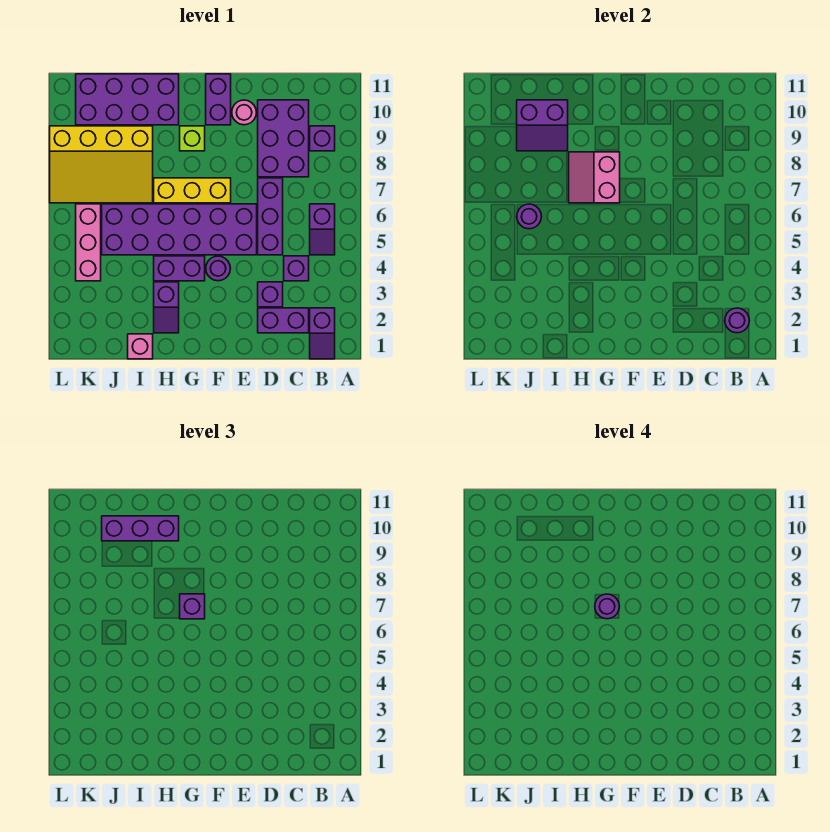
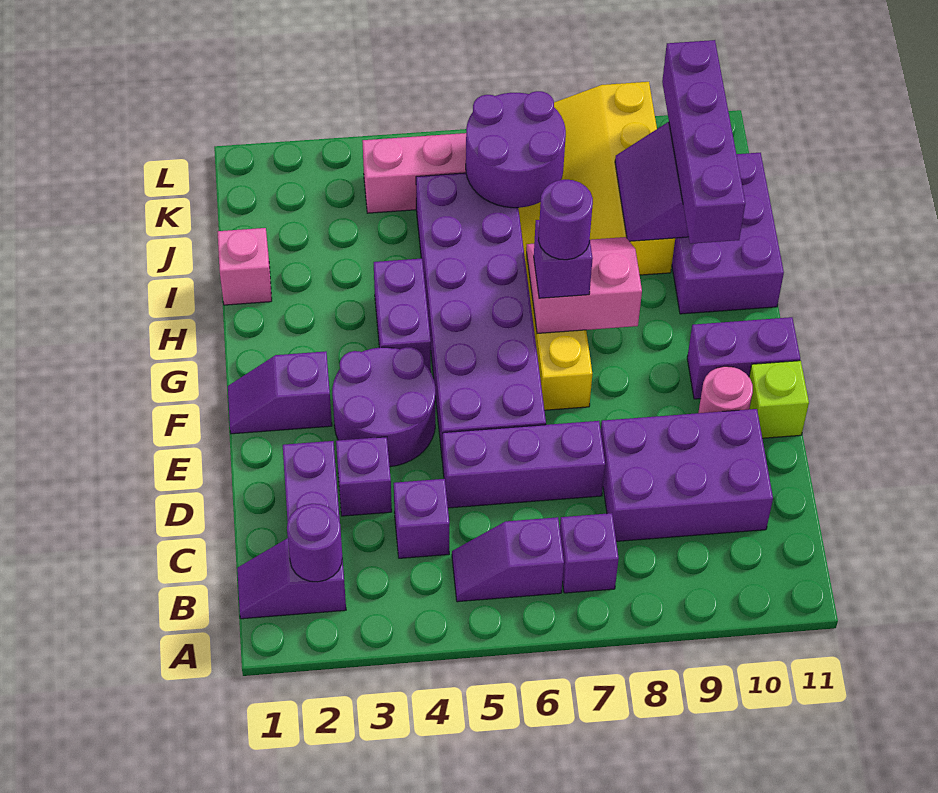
purple 1x1 brick [310,126,335,151] -> purple 1x1 brick moved to [560,513,619,593]
purple 1x1 round brick [206,256,230,281] -> purple 2x2 round brick [332,347,435,467]
lime 1x1 brick [180,126,205,151] -> lime 1x1 brick moved to [749,361,809,438]
purple 1x2 slope [154,282,179,333] -> purple 1x2 slope moved to [228,351,332,434]
purple 2x4 brick [76,74,179,125] -> purple 2x3 brick [672,153,784,314]
purple 1x3 brick [102,516,179,541] -> purple 1x4 brick [662,40,745,244]
purple 1x1 round brick [517,204,541,229] -> purple 2x2 round brick [466,91,566,208]

